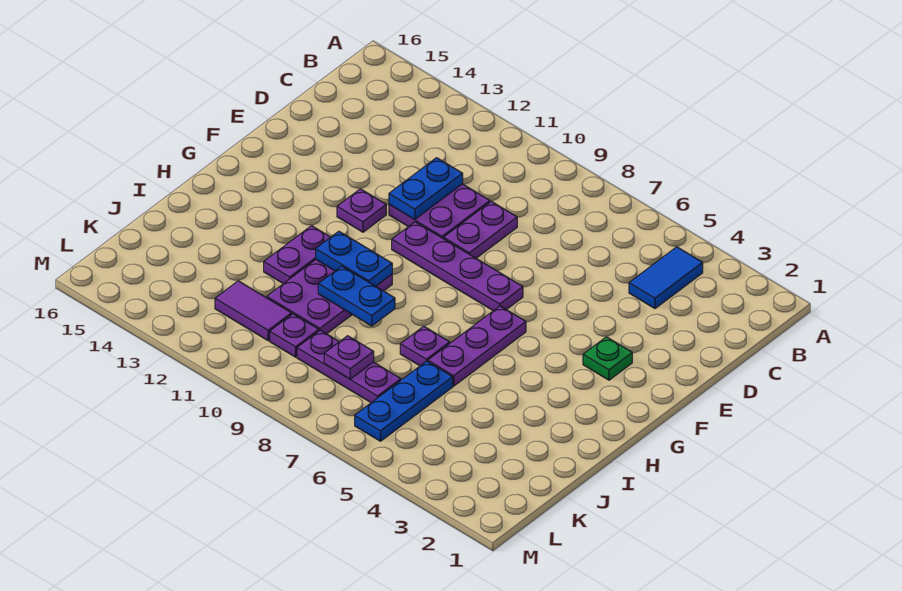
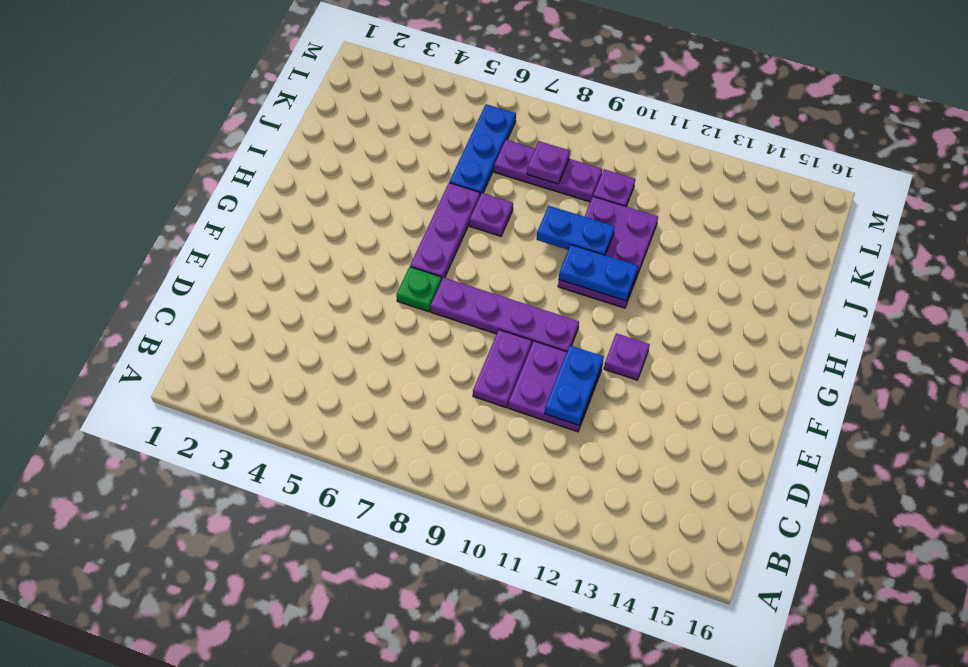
blue 1x2 tile [629,247,703,308] -> none
green 1x1 plate [583,337,632,380] -> green 1x1 plate moved to [397,267,442,312]
purple 1x2 plate [264,226,330,284] -> none
purple 1x2 tile [215,281,292,341] -> none

